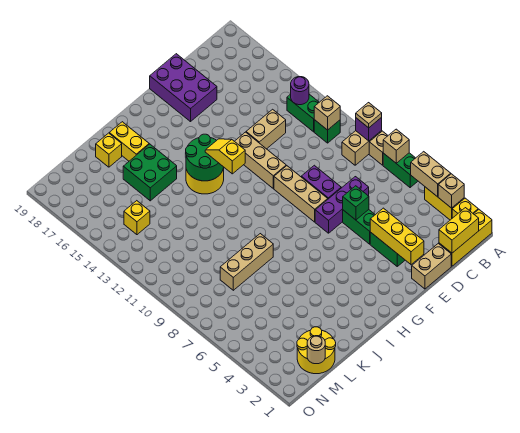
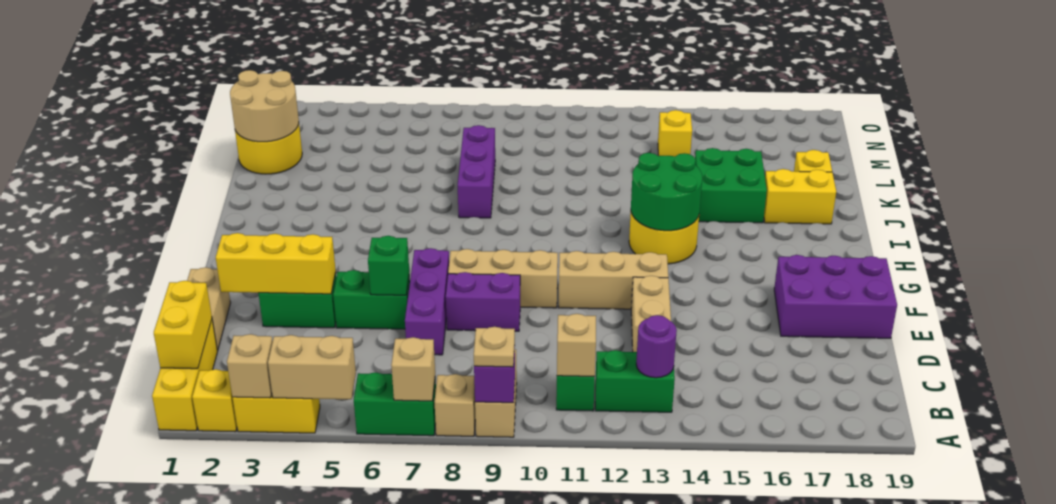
yellow 1x2 slope [205,139,245,174] -> none
tan 1x3 brick [220,234,273,290] -> purple 1x3 brick [458,125,495,218]
tan 1x1 round brick [307,336,325,364] -> tan 2x2 round brick [230,70,299,142]

